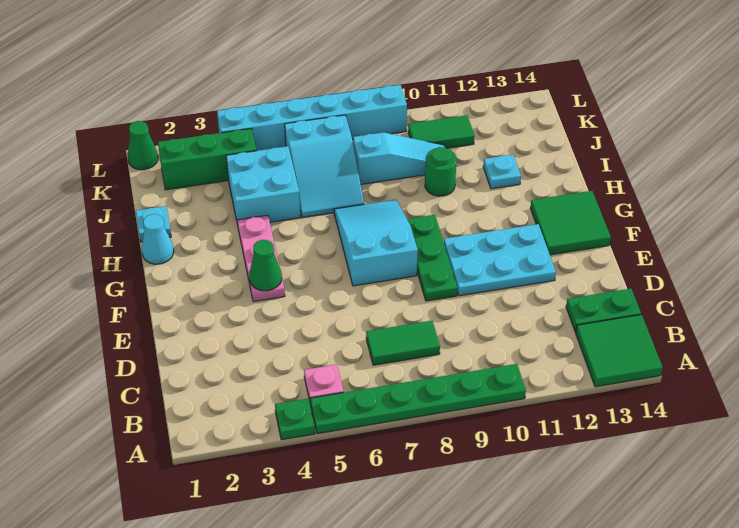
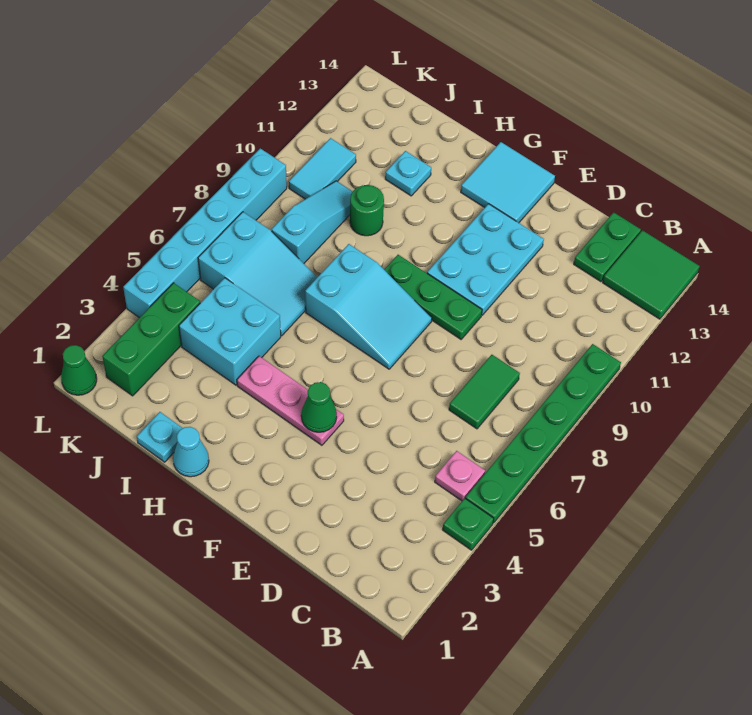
cyan 2x3 slope [334,200,418,286] -> cyan 2x3 slope turned to [305,244,432,369]
green 2x2 tile [530,191,611,255] -> cyan 2x2 tile [461,142,555,223]
green 1x2 tile [408,115,474,148] -> cyan 1x2 tile [289,138,356,199]

